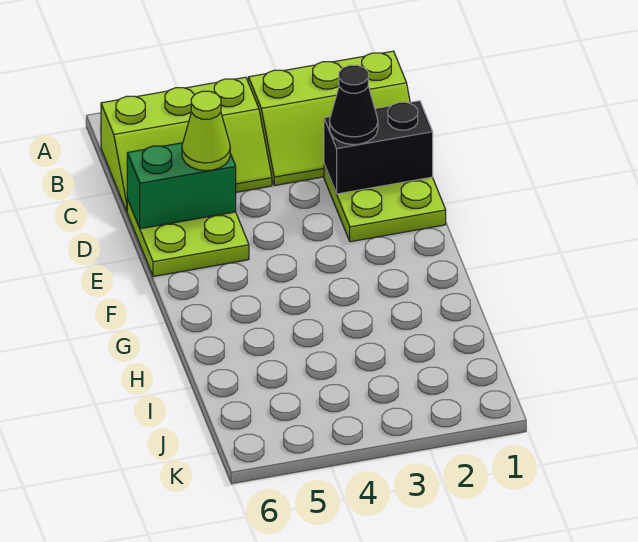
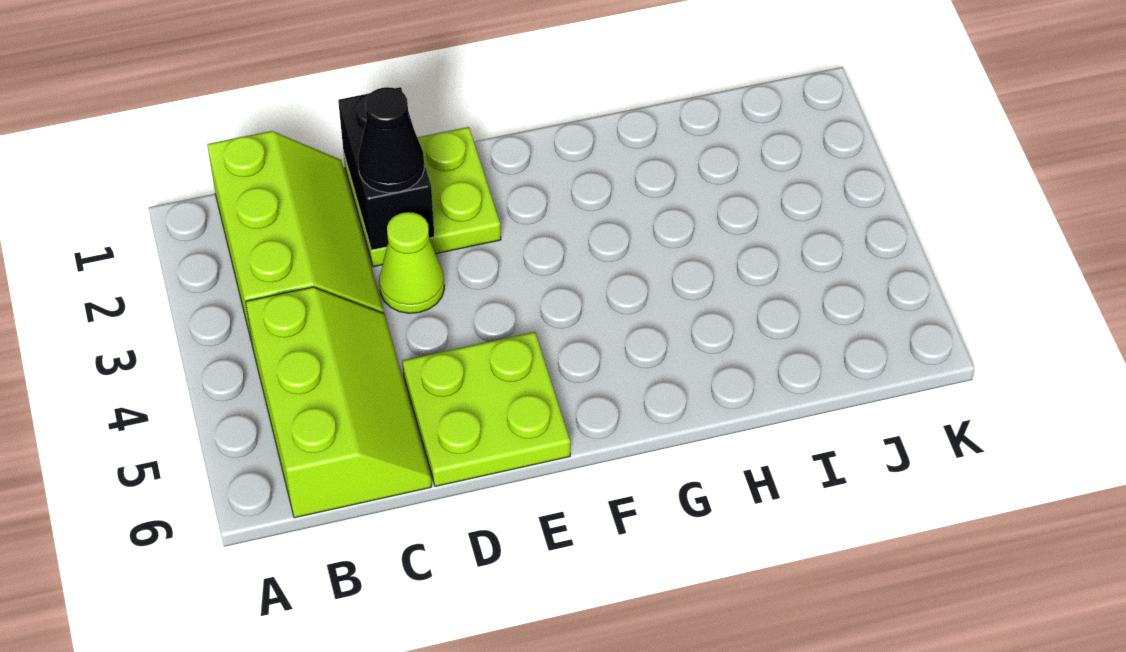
green 1x2 brick [127,143,236,229] -> none
lime 1x1 cone [182,91,230,171] -> lime 1x1 cone moved to [379,212,444,313]

